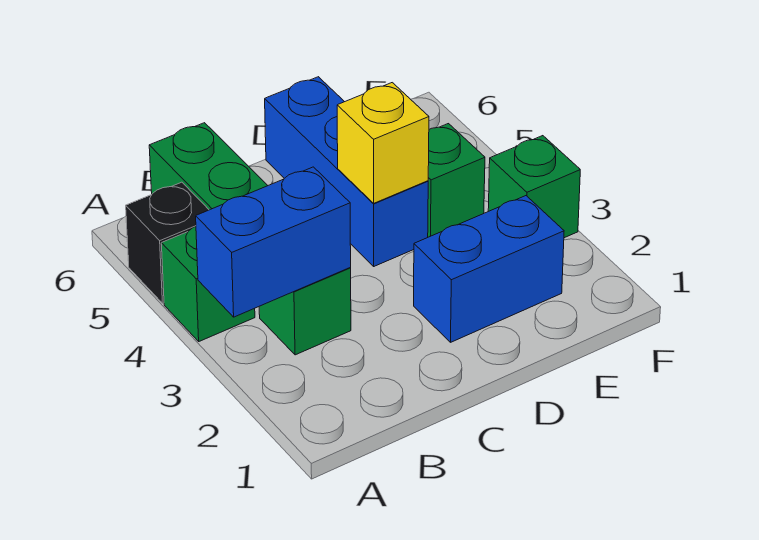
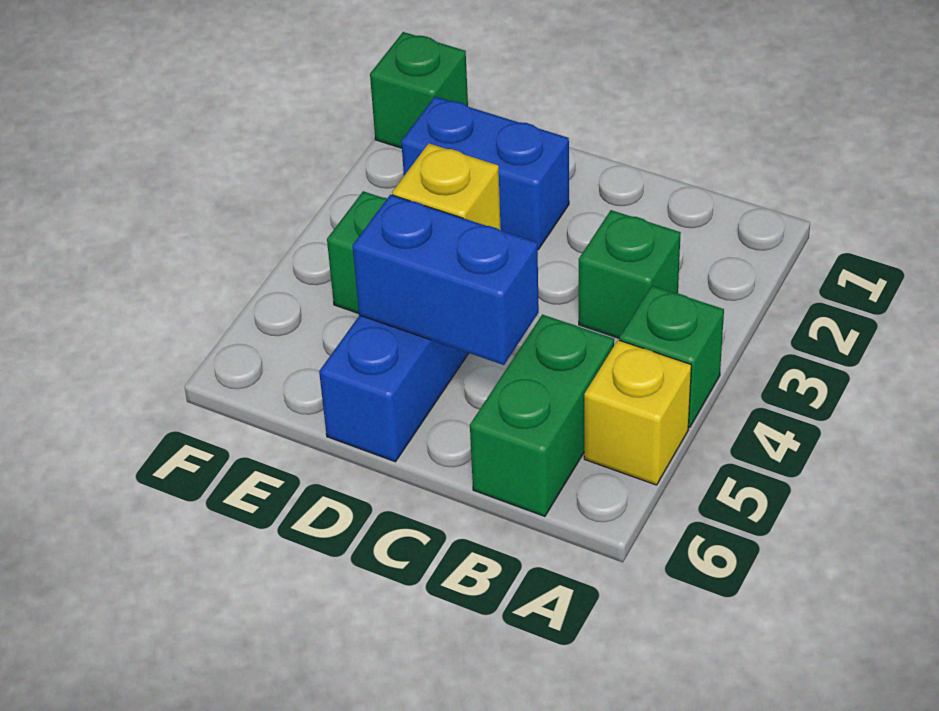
blue 1x2 brick [196,167,351,317] -> blue 1x2 brick moved to [353,195,539,365]
black 1x1 brick [126,182,209,303] -> yellow 1x1 brick [584,340,691,485]
green 1x1 brick [488,136,580,238] -> green 1x1 brick moved to [370,32,468,148]

